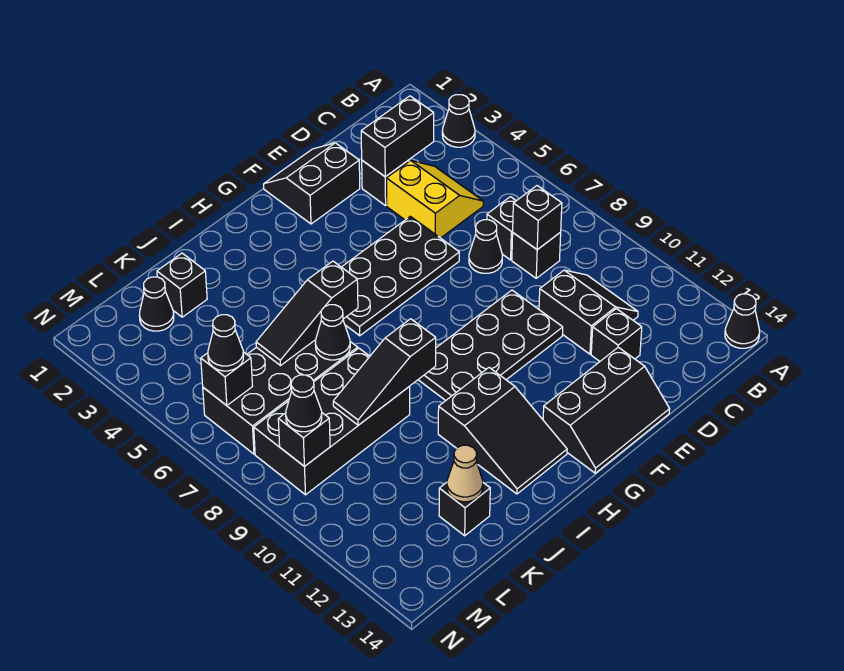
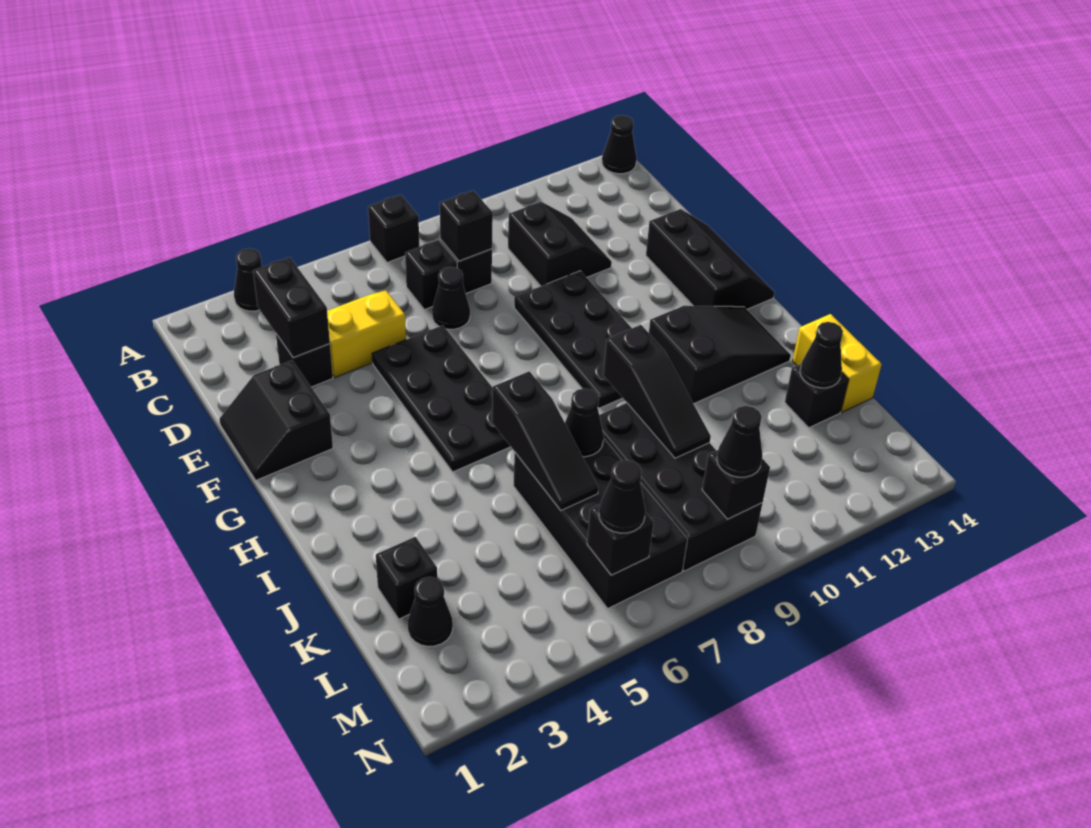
black 2x2 slope [539,270,638,354] -> black 2x2 slope turned to [508,202,612,286]
black 1x1 brick [591,309,642,361] -> black 1x1 brick moved to [368,195,419,263]
none -> yellow 1x2 brick [792,314,882,412]
tan 1x1 cone [447,445,483,502] -> black 1x1 cone [800,322,843,388]

